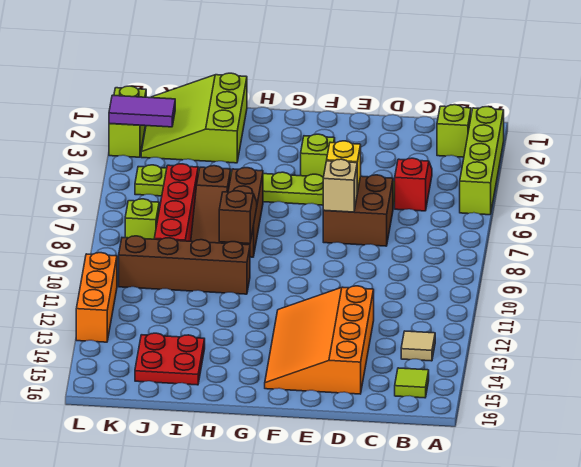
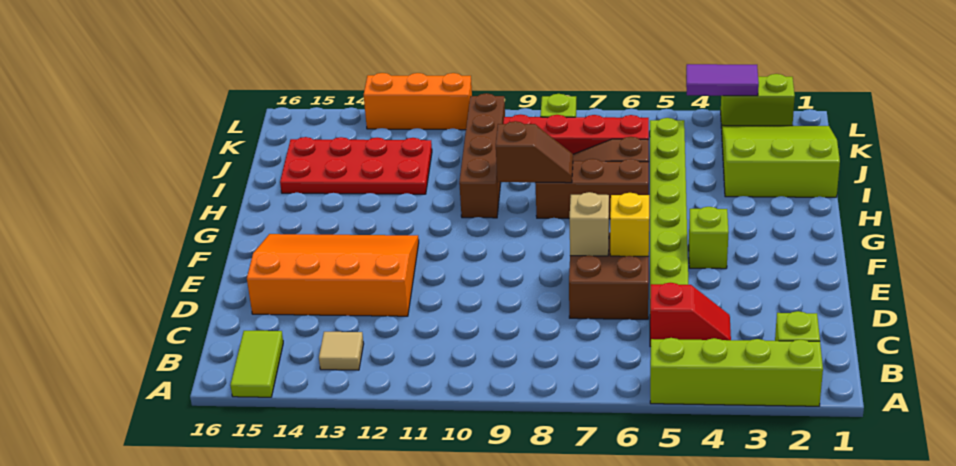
lime 1x1 tile [395,368,429,398] -> lime 1x2 tile [230,331,283,397]
red 2x2 plate [135,333,205,385] -> red 2x4 plate [280,137,432,194]
purple 1x2 tile [109,95,175,127] -> purple 1x2 tile turned to [686,64,759,96]

